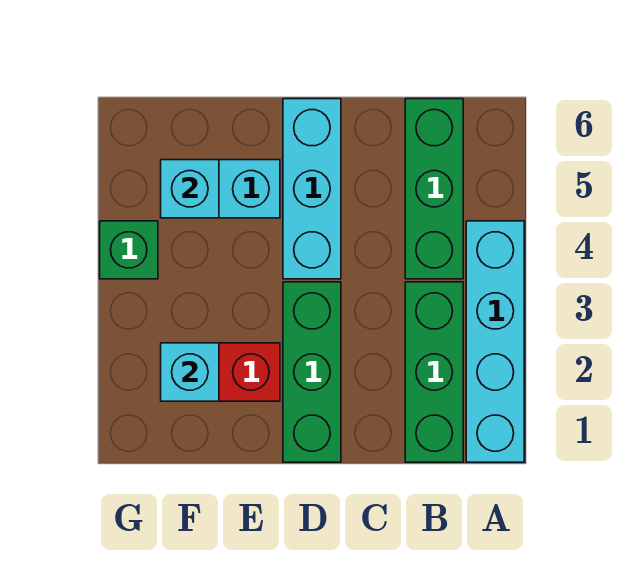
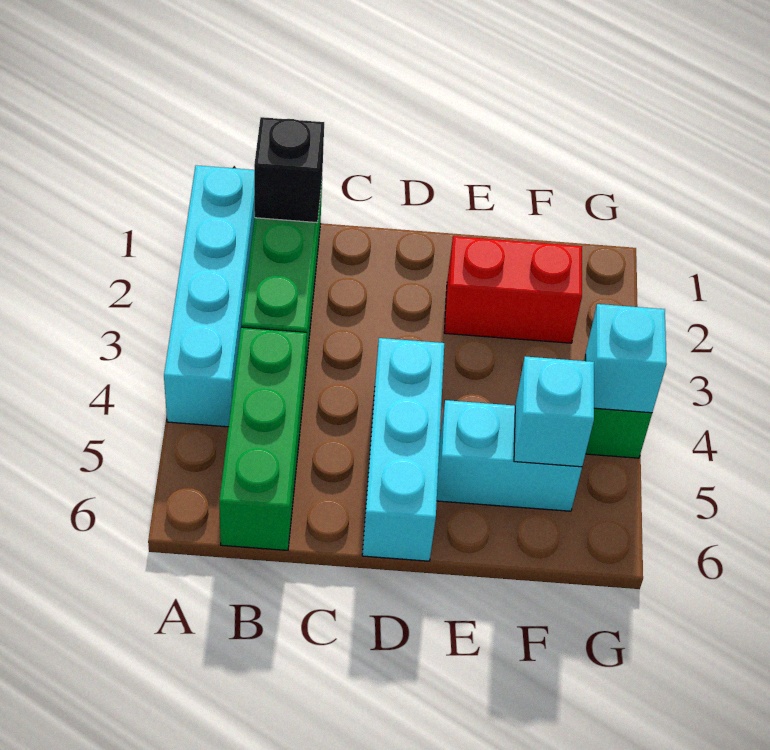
none -> black 1x1 brick [254,117,324,223]
green 1x3 brick [283,282,341,462] -> none
cyan 1x1 brick [161,343,219,401] -> cyan 1x1 brick moved to [586,304,667,413]

